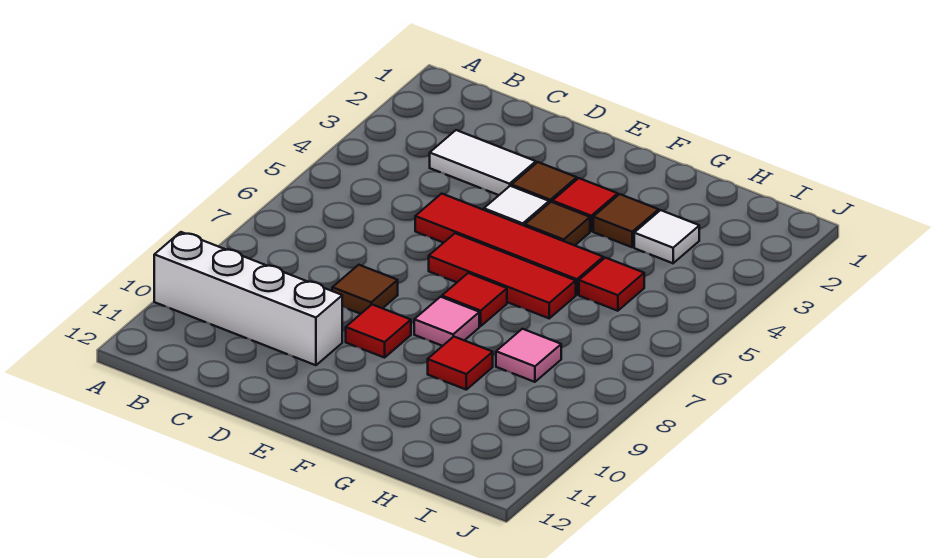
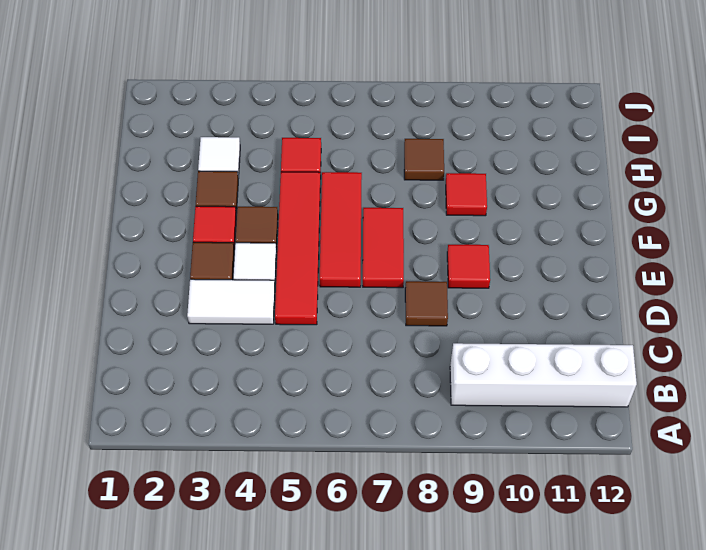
white 1x4 brick [154,232,342,365] -> white 1x4 brick turned to [450,343,637,407]
white 1x2 tile [430,130,536,195] -> white 1x2 tile turned to [187,279,275,324]
red 1x1 tile [442,273,507,326] -> red 1x2 tile [363,208,404,288]
pink 1x1 tile [414,297,479,346] -> none
pink 1x1 tile [496,329,561,382] -> brown 1x1 tile [404,139,444,180]

